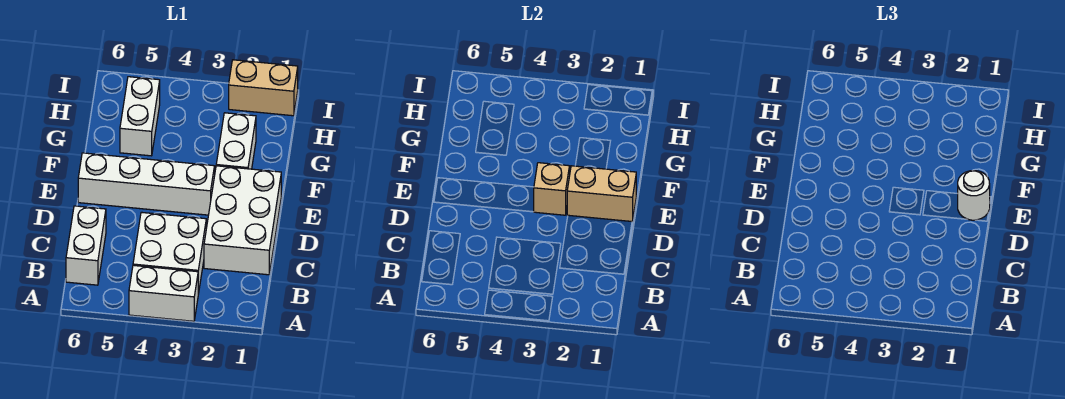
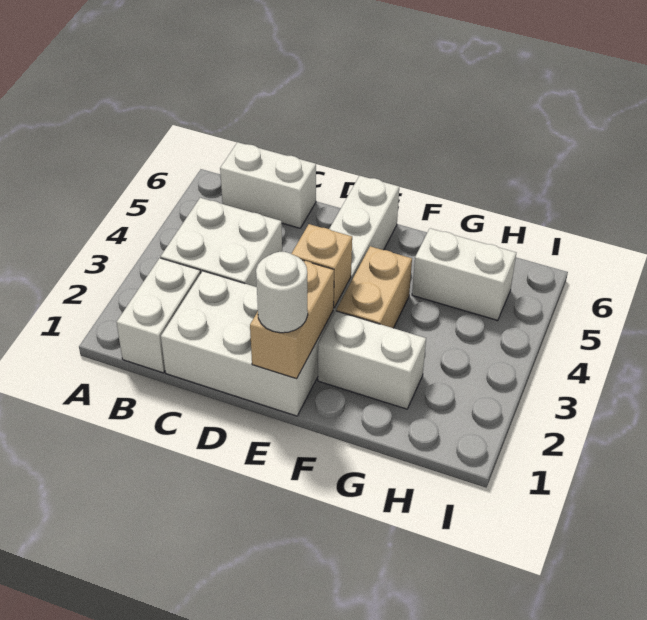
white 1x2 brick [129,265,198,321] -> white 1x2 brick moved to [116,258,201,373]
tan 1x2 brick [229,60,298,116] -> tan 1x2 brick moved to [336,246,412,328]

